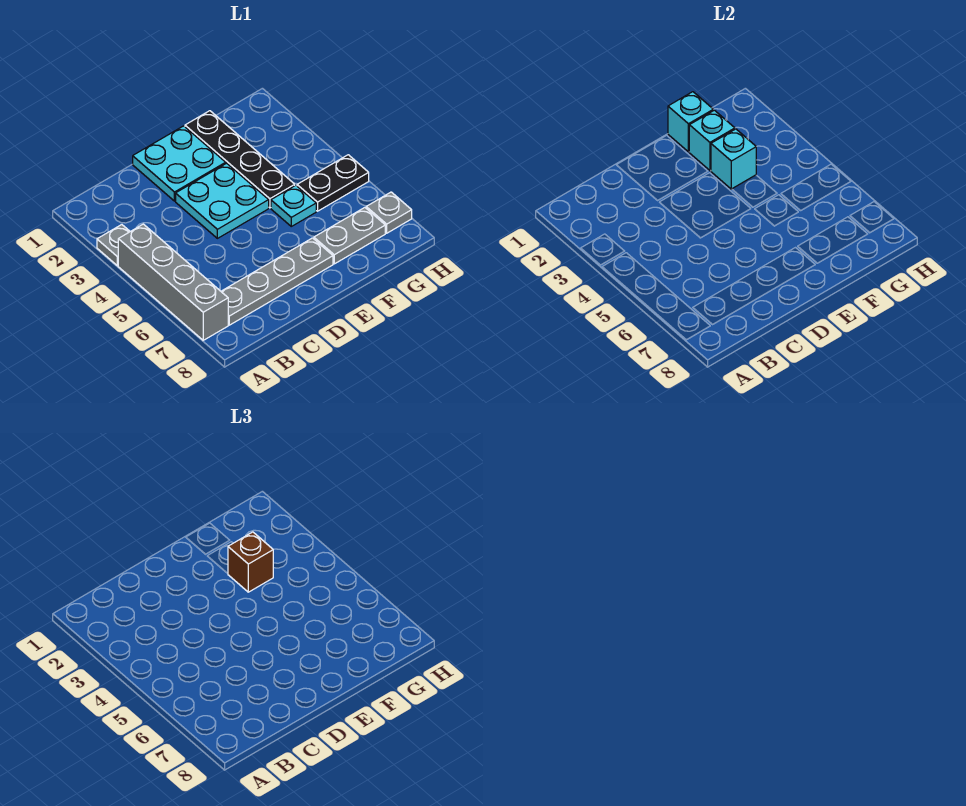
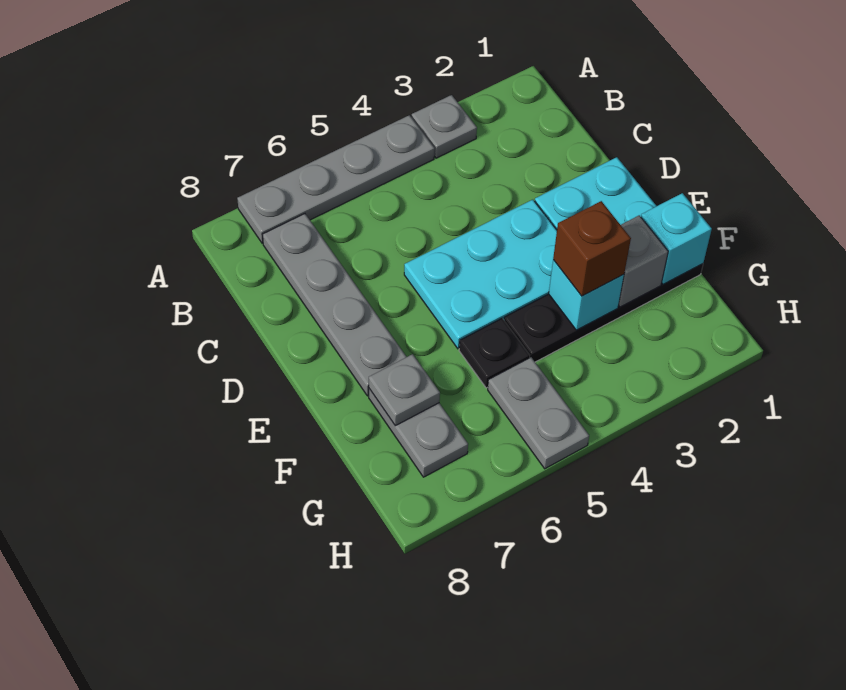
grey 1x4 brick [118,224,228,340] -> grey 1x4 plate [237,115,435,243]
cyan 2x2 plate [176,163,269,238] -> cyan 2x3 plate [404,200,557,349]
cyan 1x1 brick [689,110,735,170] -> grey 1x1 brick [618,215,668,307]
cyan 1x1 plate [271,185,316,226] -> black 1x1 plate [459,318,530,388]
black 1x2 plate [297,155,369,211] -> grey 1x2 plate [488,357,589,469]
grey 1x1 plate [366,192,412,233] -> grey 1x1 plate moved to [369,354,440,426]

